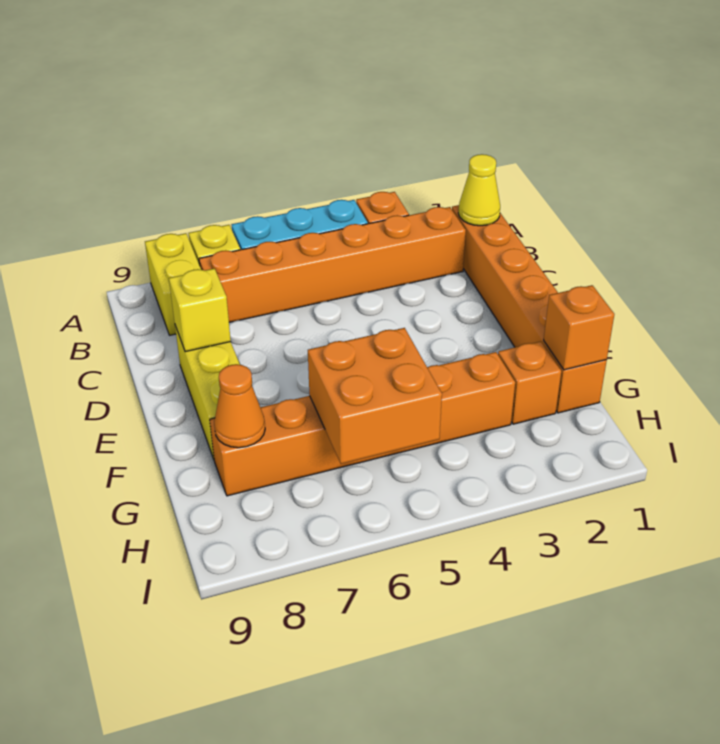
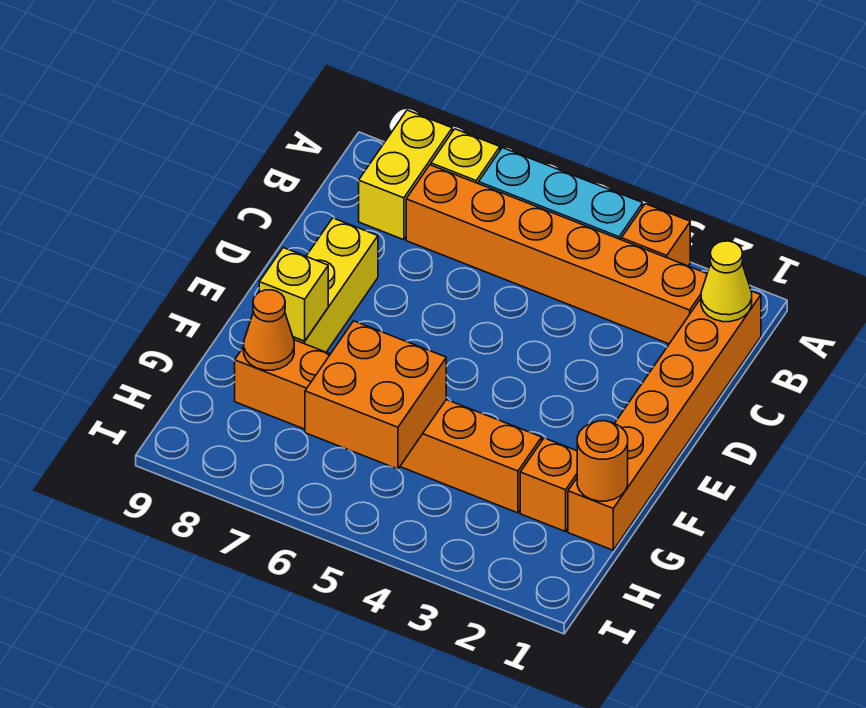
yellow 1x1 brick [169,269,231,352] -> yellow 1x1 brick moved to [259,248,328,341]
orange 1x1 brick [544,285,614,370] -> orange 1x1 round brick [577,421,628,501]

